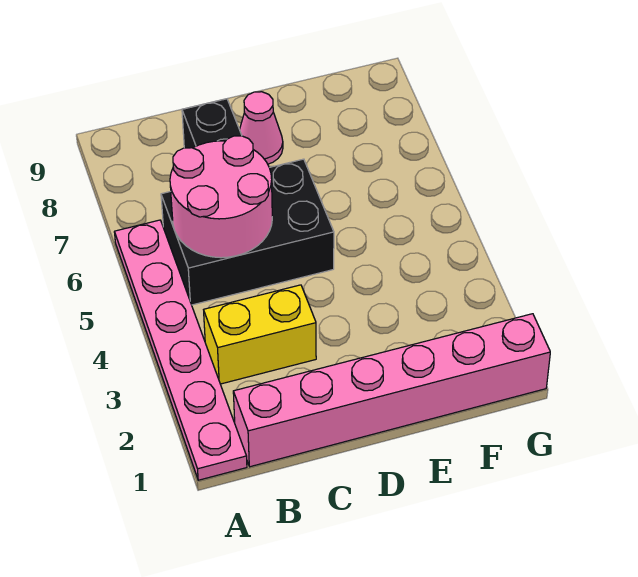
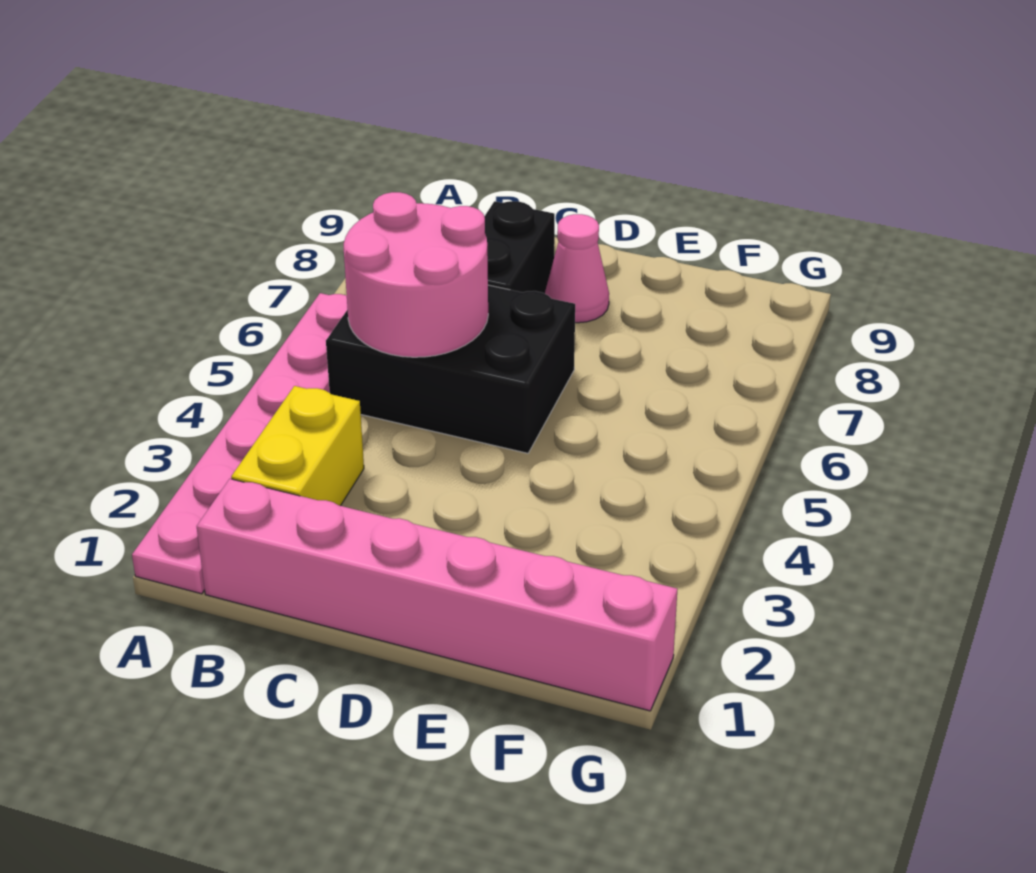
yellow 1x2 brick [204,285,316,384] -> yellow 1x2 brick turned to [231,386,364,506]

